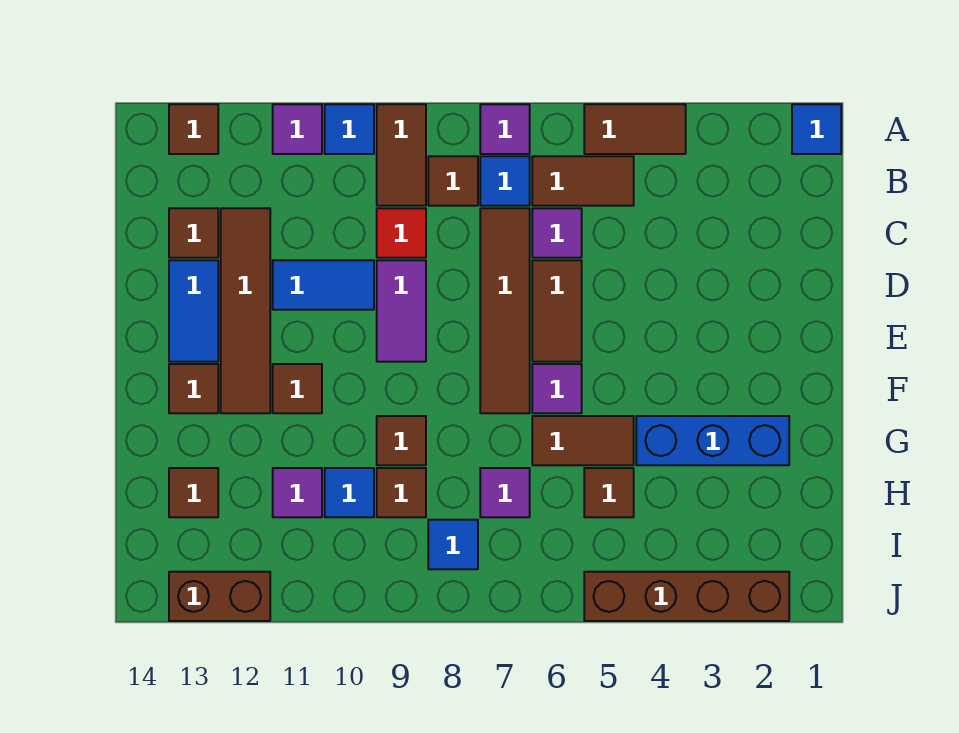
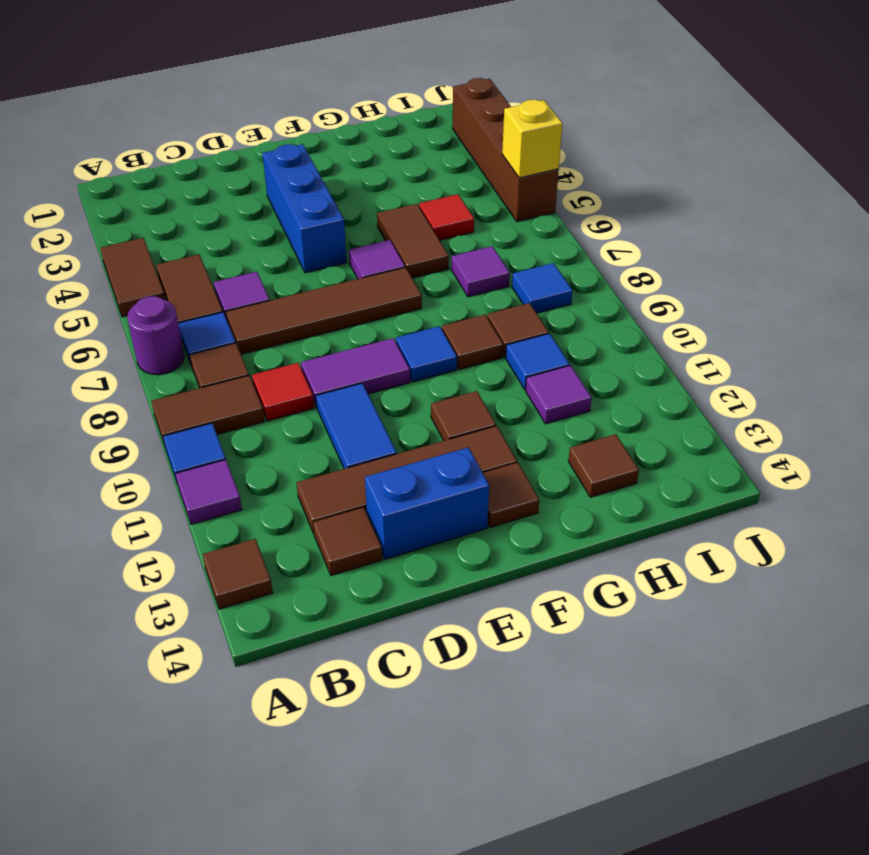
blue 1x1 tile [792,104,841,154] -> blue 1x1 tile moved to [396,326,457,382]
purple 1x1 tile [480,104,530,154] -> purple 1x1 round brick [127,296,184,375]
brown 1x2 tile [532,260,582,362] -> none
blue 1x2 tile [169,260,218,362] -> blue 1x2 brick [365,447,489,559]
blue 1x3 brick [636,416,789,465] -> blue 1x3 brick moved to [262,144,347,273]
brown 1x1 tile [584,468,634,517] -> red 1x1 tile [419,194,474,240]
none -> yellow 1x1 brick [502,100,562,178]
brown 1x2 brick [169,572,270,621] -> none

